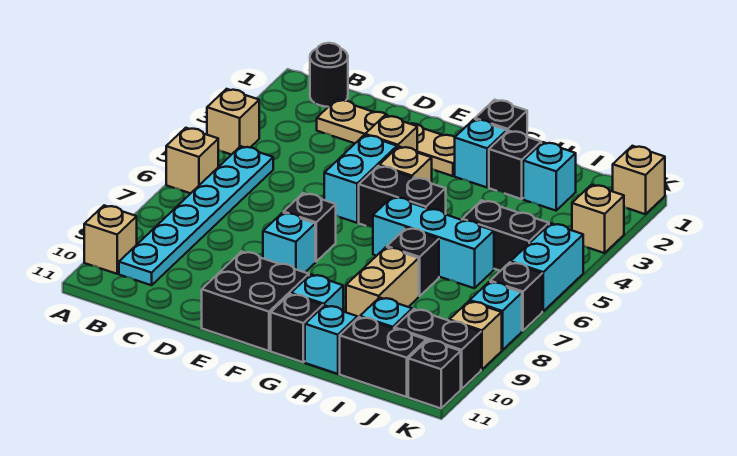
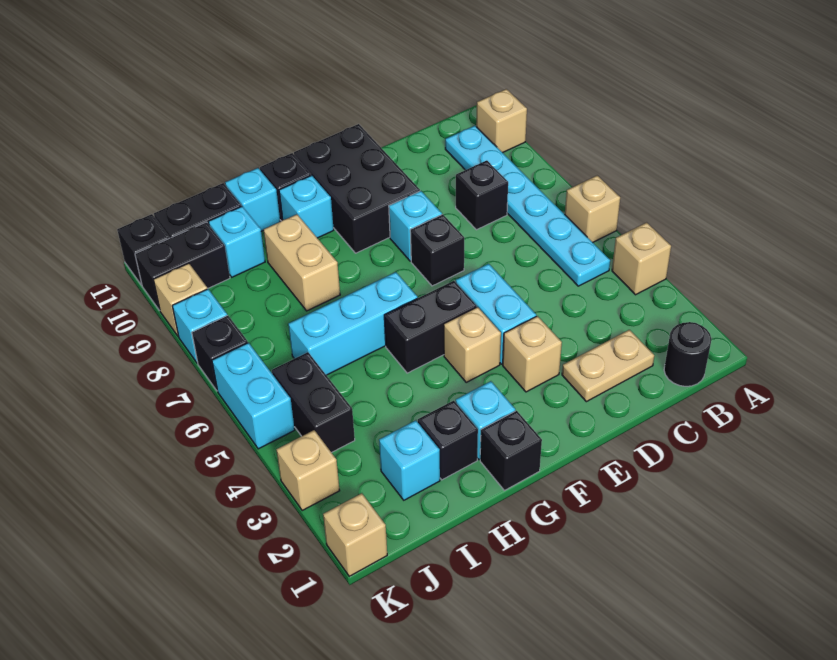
tan 1x4 plate [317,99,455,176] -> tan 1x2 plate [562,330,654,402]
black 2x2 brick [202,251,309,351] -> black 2x3 brick [294,124,420,253]
black 1x1 brick [387,228,439,296] -> black 1x1 brick moved to [456,160,508,230]
black 1x2 brick [462,200,549,271] -> black 1x2 brick turned to [272,352,355,453]

